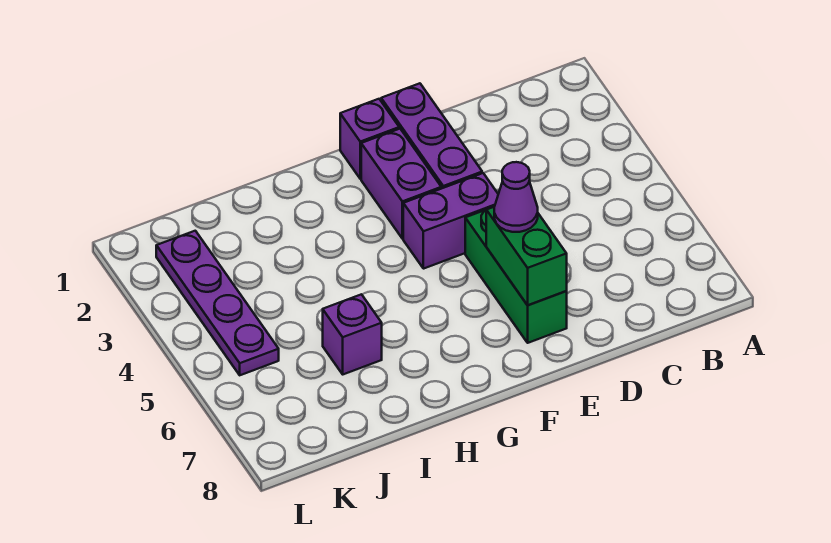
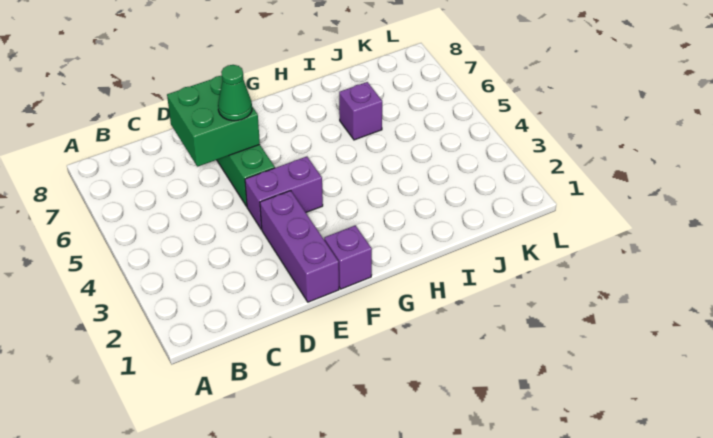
green 1x2 brick [486,207,567,305] -> green 2x2 brick [167,76,260,167]
purple 1x1 cone [494,162,538,232] -> green 1x1 cone [218,65,252,121]
purple 1x2 brick [361,129,441,239] -> none
purple 1x4 plate [156,231,279,375] -> none

